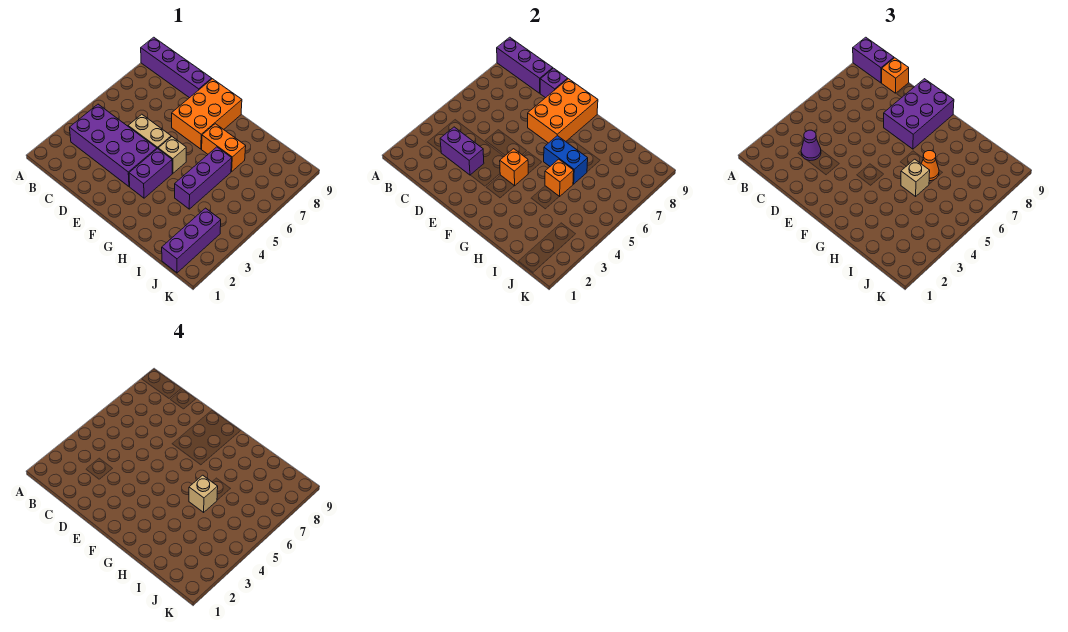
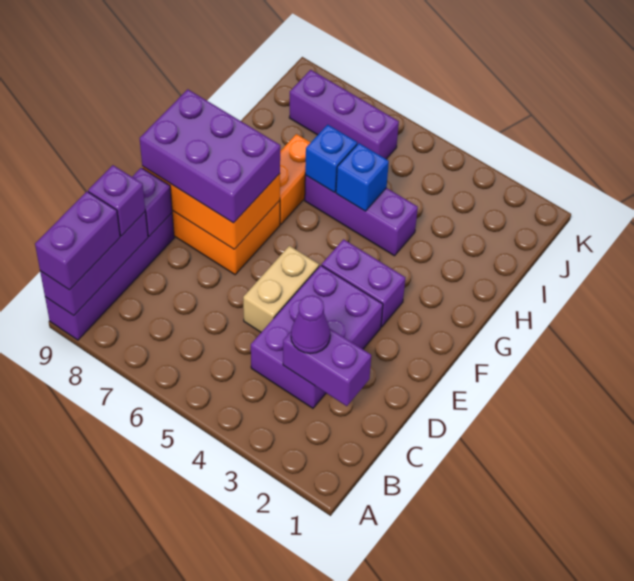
purple 2x4 brick [70,104,157,186] -> purple 2x3 brick [251,265,383,408]
purple 1x2 brick [440,127,484,175] -> purple 1x2 brick turned to [283,329,371,406]
orange 1x1 brick [882,58,909,93] -> purple 1x1 brick [88,165,145,236]
orange 1x1 brick [500,149,528,186] -> none
tan 1x1 brick [158,137,186,173] -> none
blue 1x2 brick [544,136,588,184] -> blue 1x1 brick [305,125,357,193]
orange 1x1 brick [545,159,574,197] -> blue 1x1 brick [336,143,389,211]
tan 1x1 brick [901,159,930,196] -> none
tan 1x1 brick [189,475,218,512] -> none
orange 1x1 cone [921,151,939,181] -> none
purple 1x3 brick [162,208,221,273] -> purple 1x3 brick moved to [289,70,399,159]

